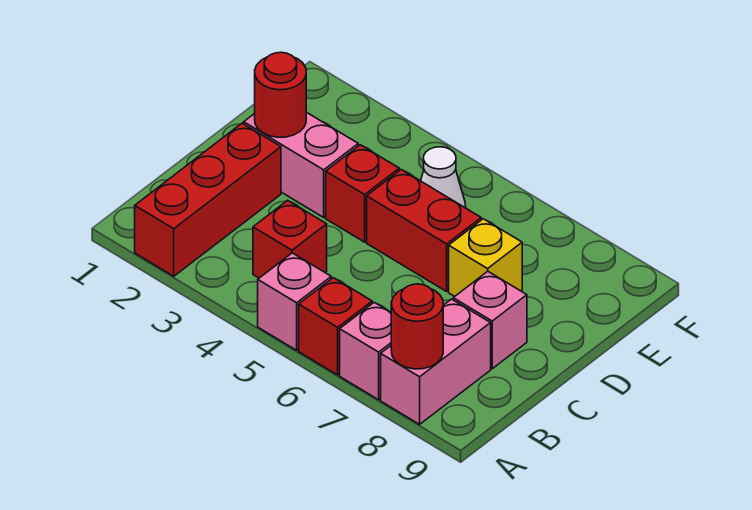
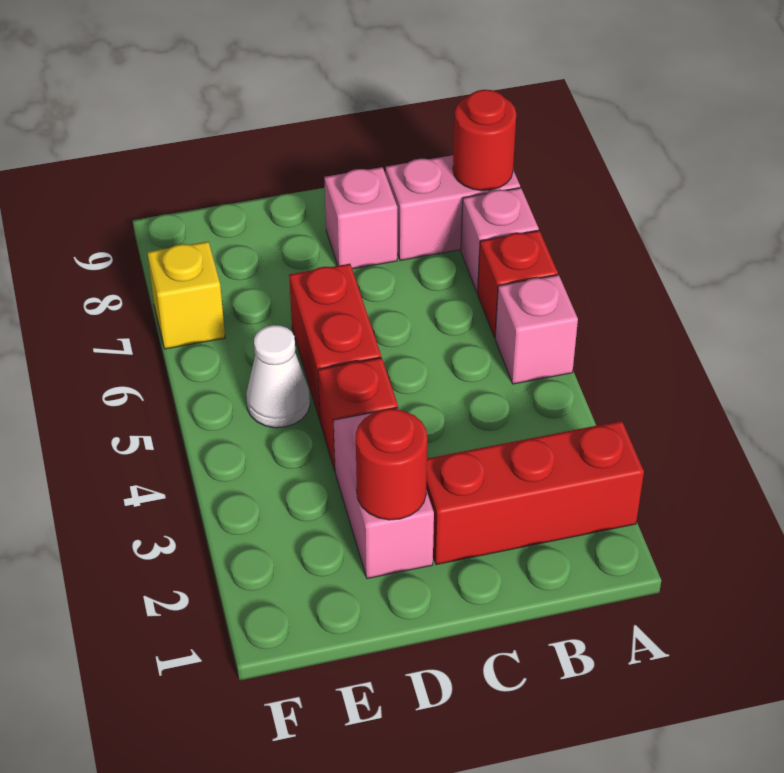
red 1x1 brick [253,200,327,278] -> none
yellow 1x1 brick [449,219,522,297] -> yellow 1x1 brick moved to [147,242,225,349]

